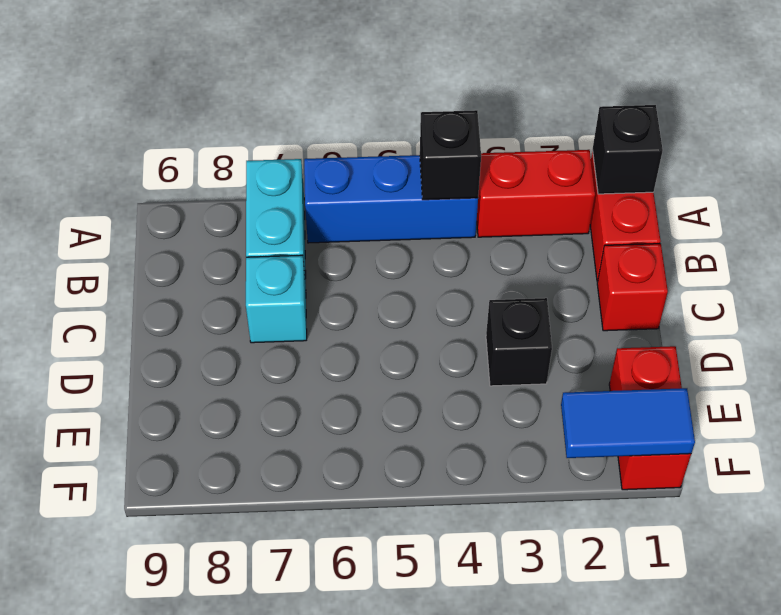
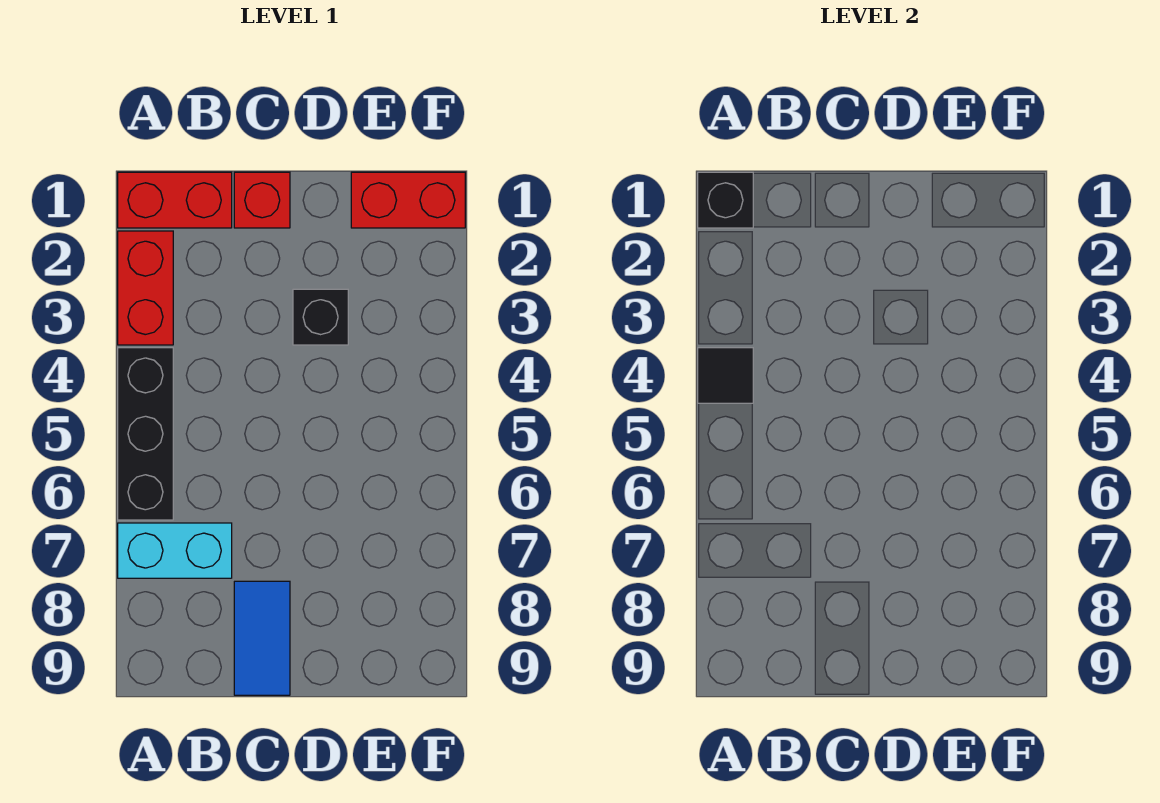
blue 1x3 brick [304,155,478,243] -> black 1x3 brick [118,348,173,520]
black 1x1 brick [420,110,481,200] -> black 1x1 tile [698,348,753,403]
cyan 1x1 brick [246,255,307,343] -> none
blue 1x2 tile [561,388,695,458] -> blue 1x2 tile moved to [234,581,290,695]

